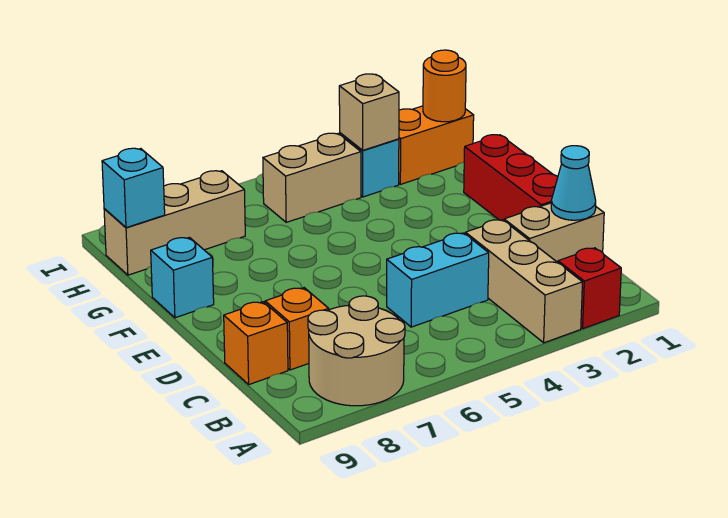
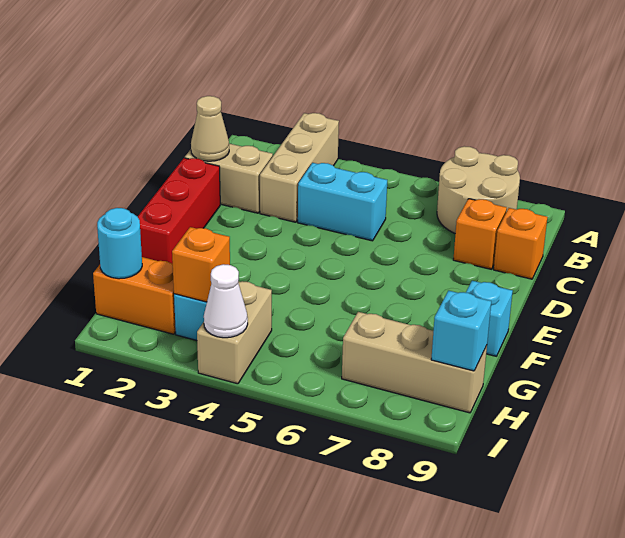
red 1x1 brick [558,248,621,329] -> none
cyan 1x1 cone [551,146,596,220] -> tan 1x1 cone [191,96,229,161]
orange 1x1 round brick [423,50,466,122] -> cyan 1x1 round brick [97,208,142,279]
tan 1x1 brick [339,74,399,150] -> orange 1x1 brick [172,227,230,302]
tan 1x2 brick [263,133,361,222] -> tan 1x2 brick turned to [197,281,272,384]
none -> white 1x1 cone [204,264,248,338]

